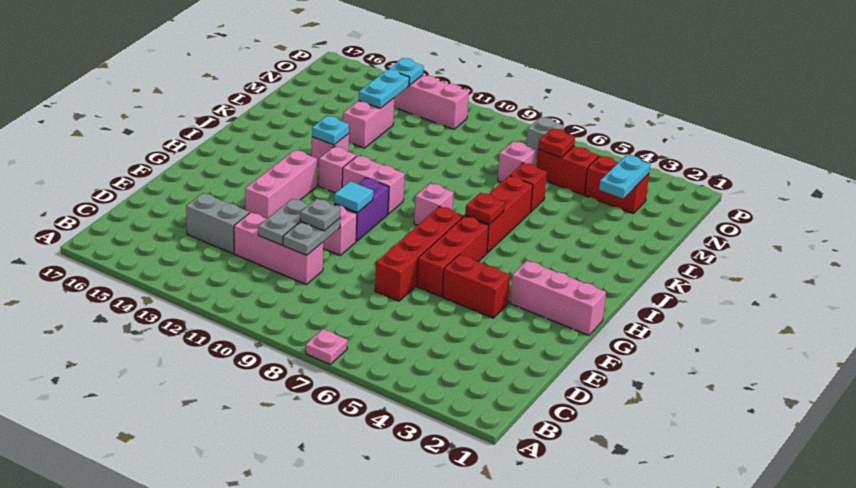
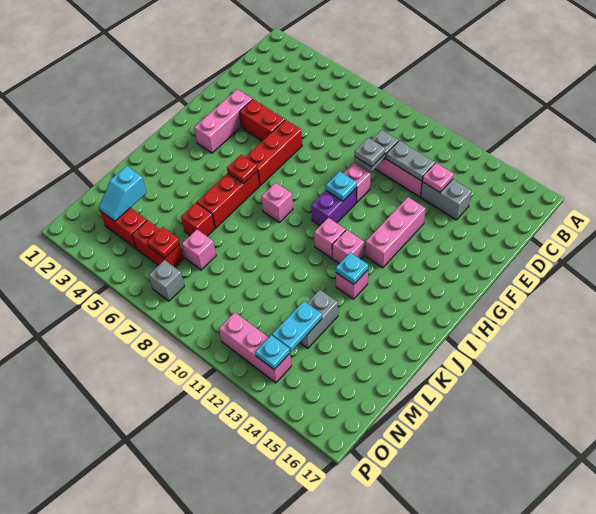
pink 1x1 plate [306,329,348,364] -> pink 1x1 plate moved to [422,163,454,192]
grey 1x2 plate [258,199,308,245] -> grey 1x2 plate turned to [386,141,435,181]
red 1x4 brick [375,206,463,301] -> none
pink 1x3 brick [510,261,606,335] -> pink 1x3 brick turned to [194,89,252,153]
cyan 1x1 tile [334,181,373,213] -> cyan 1x1 plate [326,171,357,201]
pink 1x2 brick [342,156,405,214] -> pink 1x1 brick [314,218,346,258]
pink 1x2 brick [343,98,394,148] -> grey 1x2 brick [300,290,338,348]
cyan 1x2 plate [599,155,650,199] -> cyan 1x2 slope [99,166,147,221]

